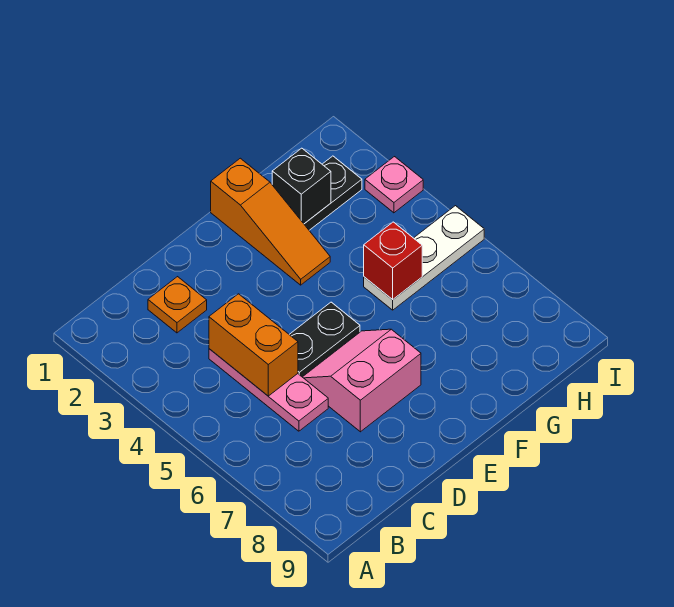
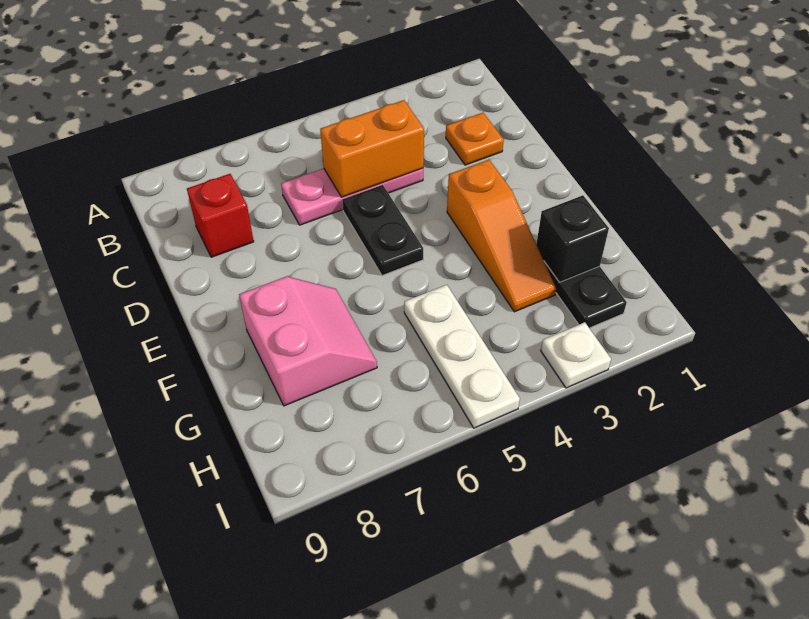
pink 2x2 slope [303,329,421,432] -> pink 2x2 slope moved to [239,276,377,406]
orange 1x3 slope [211,158,330,285] -> orange 1x3 slope turned to [447,160,556,312]
red 1x1 brick [364,222,422,300] -> red 1x1 brick moved to [187,174,254,257]
pink 1x1 plate [365,157,423,213] -> white 1x1 plate [541,322,611,388]

